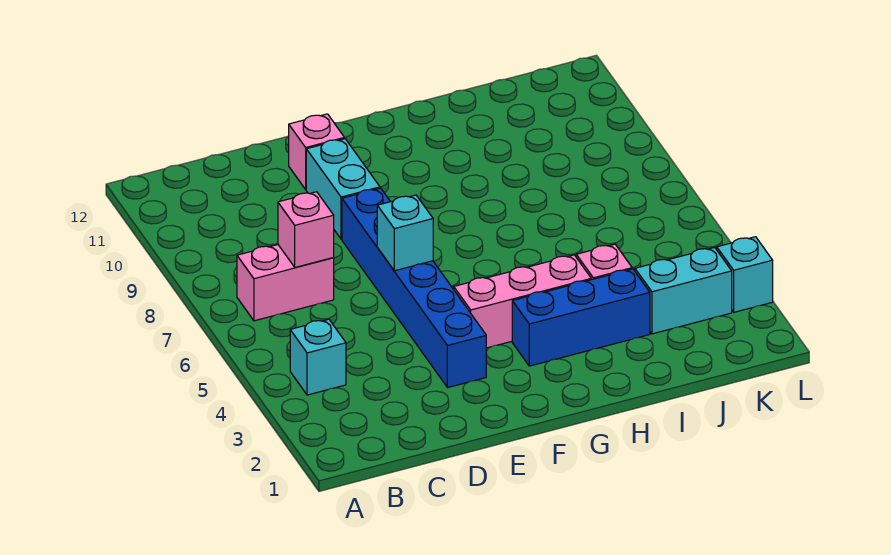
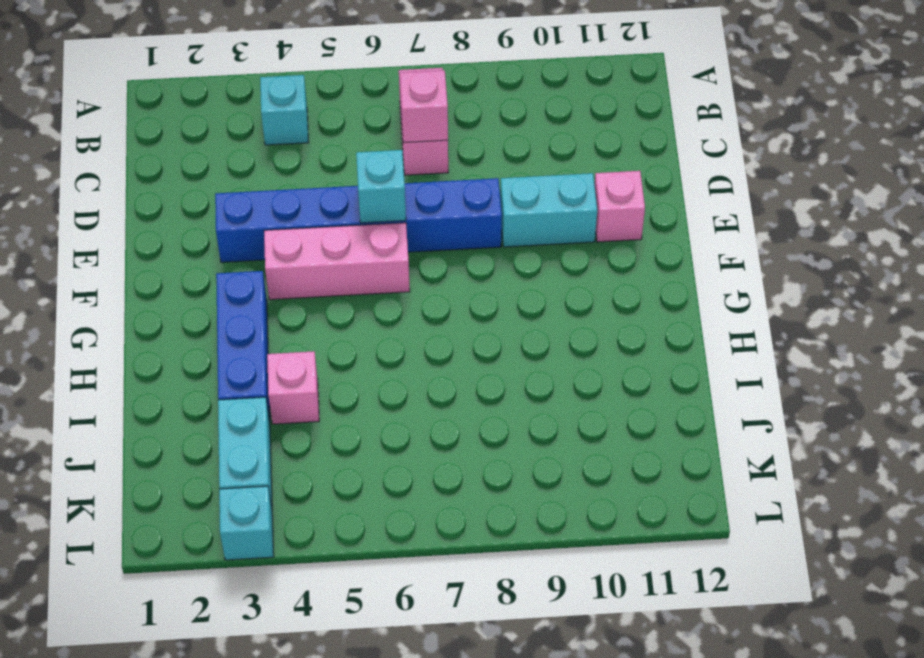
pink 1x3 brick [454,255,591,348] -> pink 1x3 brick turned to [264,223,410,300]

